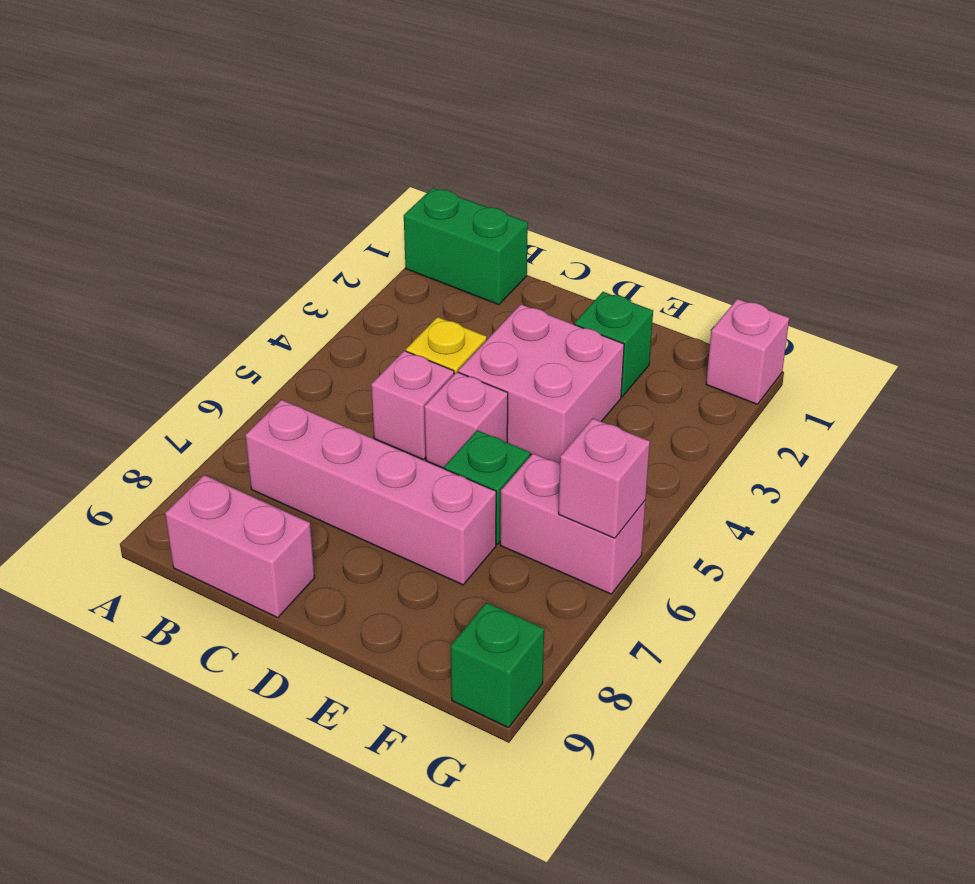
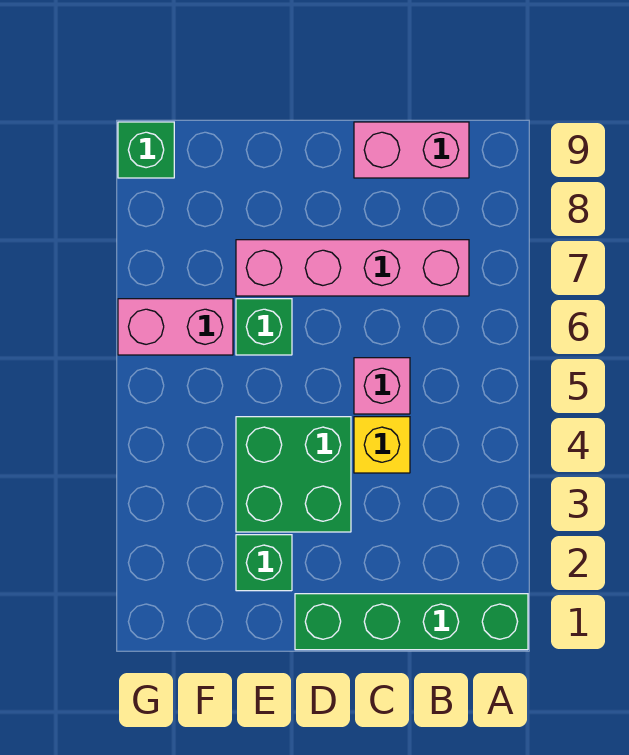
green 1x2 brick [404,188,528,305] -> green 1x4 brick [295,594,528,650]
pink 2x2 brick [458,304,624,464] -> green 2x2 brick [236,417,351,532]
pink 1x1 brick [424,372,508,468] -> none
pink 1x1 brick [706,299,789,404] -> none
pink 1x1 brick [558,419,650,538] -> none

